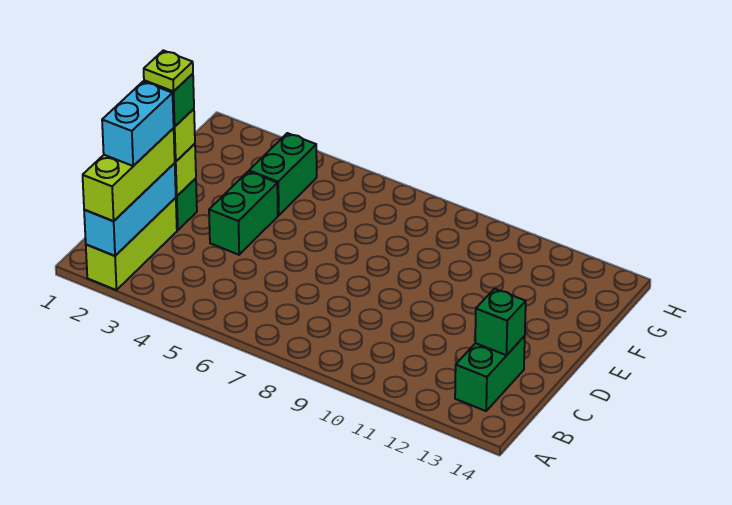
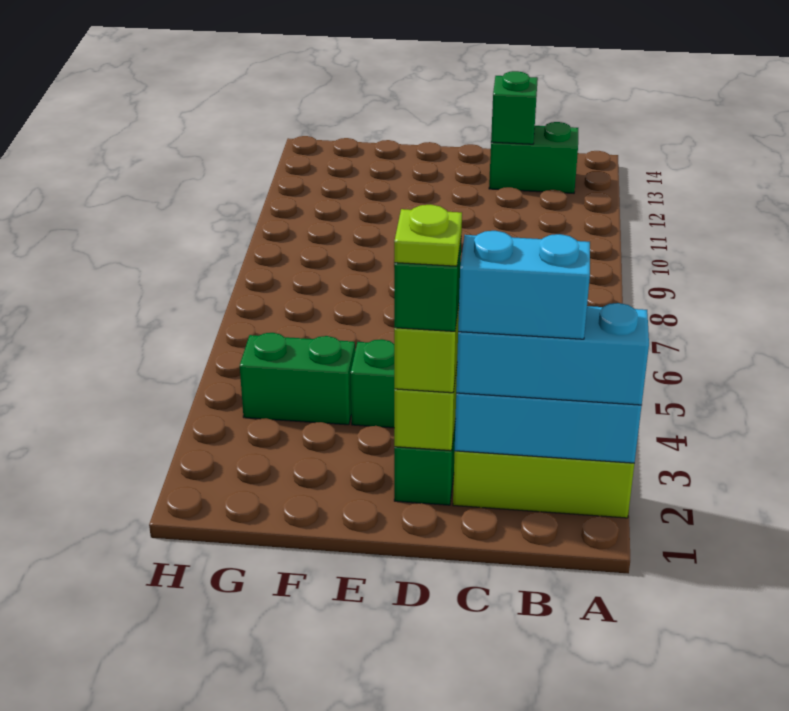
lime 1x3 brick [83,128,175,221] -> cyan 1x3 brick [456,303,649,405]

